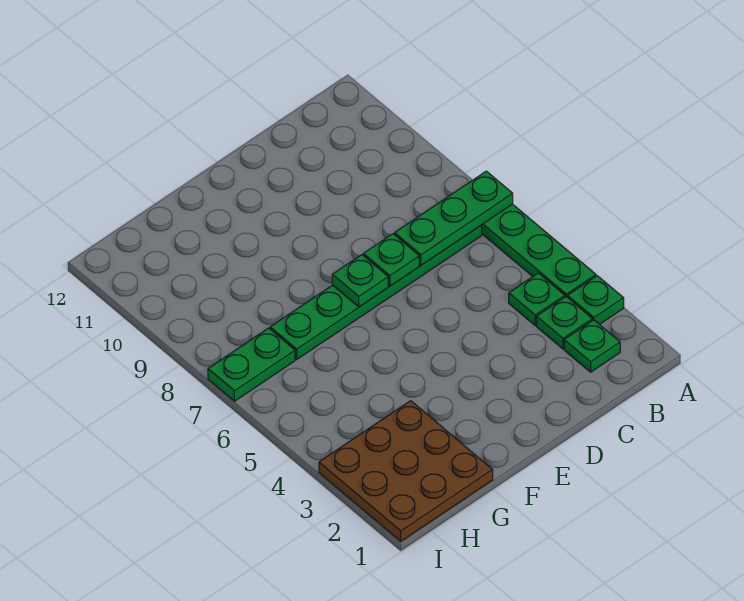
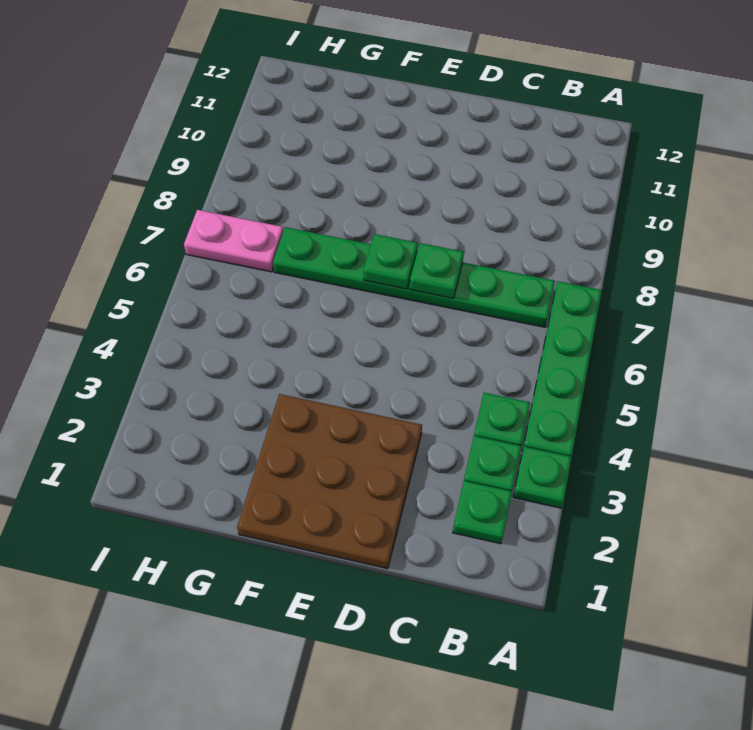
green 1x3 plate [395,171,513,265] -> none
brown 3x3 plate [319,401,493,541] -> brown 3x3 plate moved to [237,394,422,569]
green 1x2 plate [208,328,295,401] -> pink 1x2 plate [184,210,283,272]

